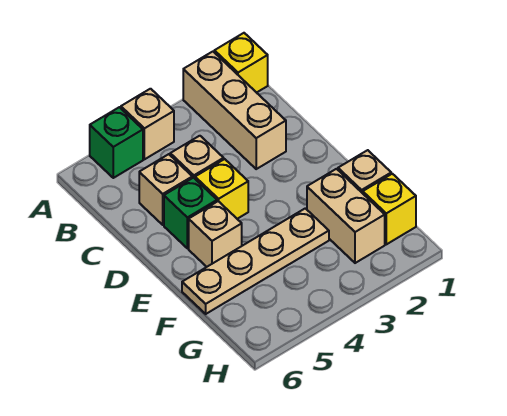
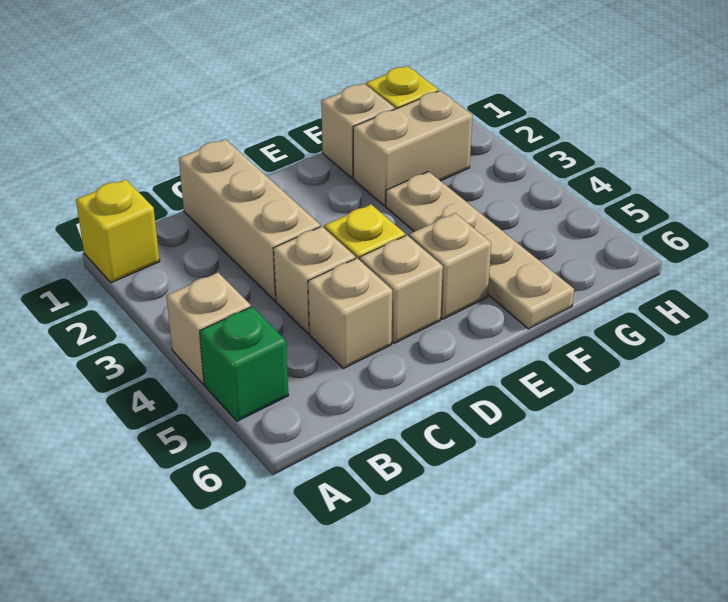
tan 1x3 brick [183,52,286,169] -> tan 1x3 brick turned to [179,139,320,301]
green 1x1 brick [164,178,217,248] -> tan 1x1 brick [360,235,443,343]

